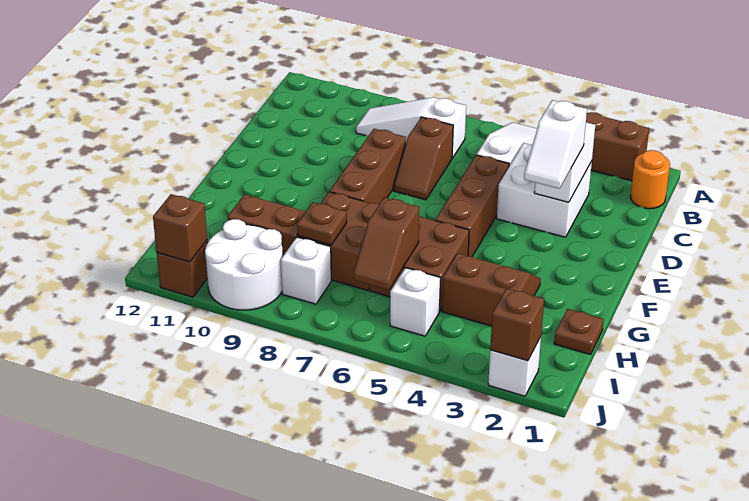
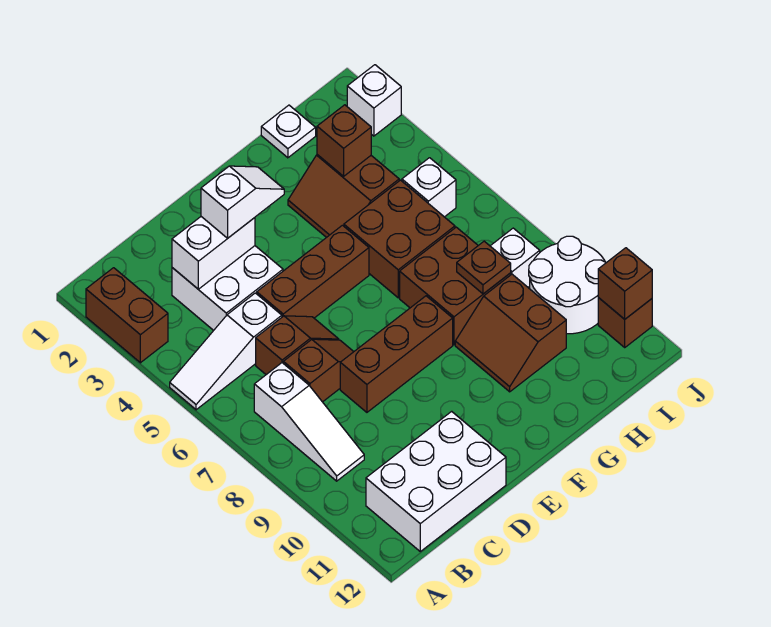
orange 1x1 round brick [630,150,670,209] -> none
none -> white 2x3 brick [366,411,506,551]
brown 1x1 plate [554,309,604,354] -> white 1x1 plate [261,105,316,158]
brown 1x2 slope [353,197,419,290] -> brown 1x2 slope moved to [256,316,339,375]
brown 1x1 brick [490,288,544,361] -> brown 1x1 brick moved to [317,105,371,176]

